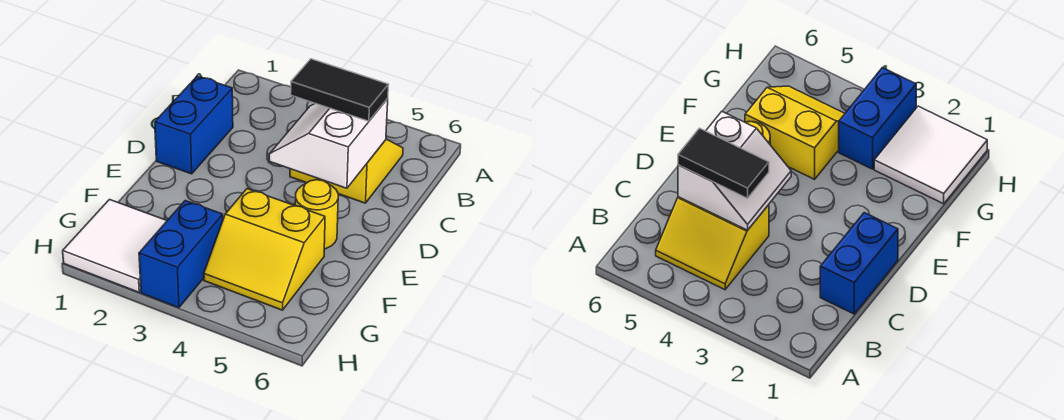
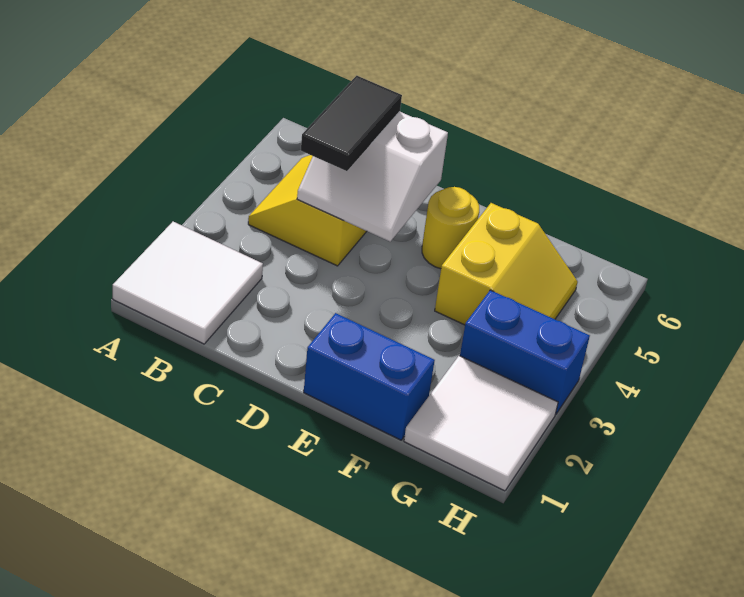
none -> white 2x2 tile [113,222,263,344]
blue 1x2 brick [155,76,233,174] -> blue 1x2 brick moved to [304,313,435,440]

